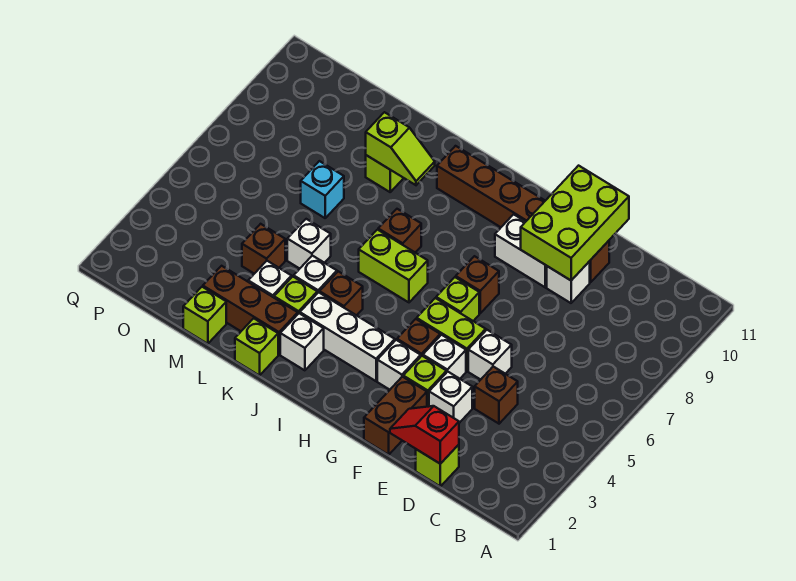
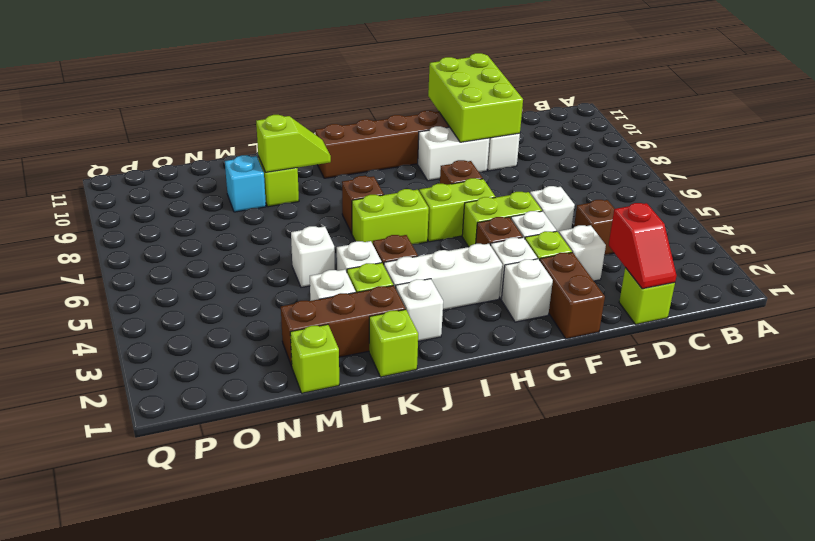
red 1x2 slope [390,406,459,464] -> red 1x2 slope turned to [609,203,677,289]
none -> white 1x1 brick [501,259,553,322]
lime 1x1 brick [436,277,479,321] -> lime 1x2 brick [419,178,495,242]
brown 1x1 brick [242,224,285,274] -> none
cyan 1x1 brick [301,161,344,218] -> cyan 1x1 brick moved to [225,155,266,212]

